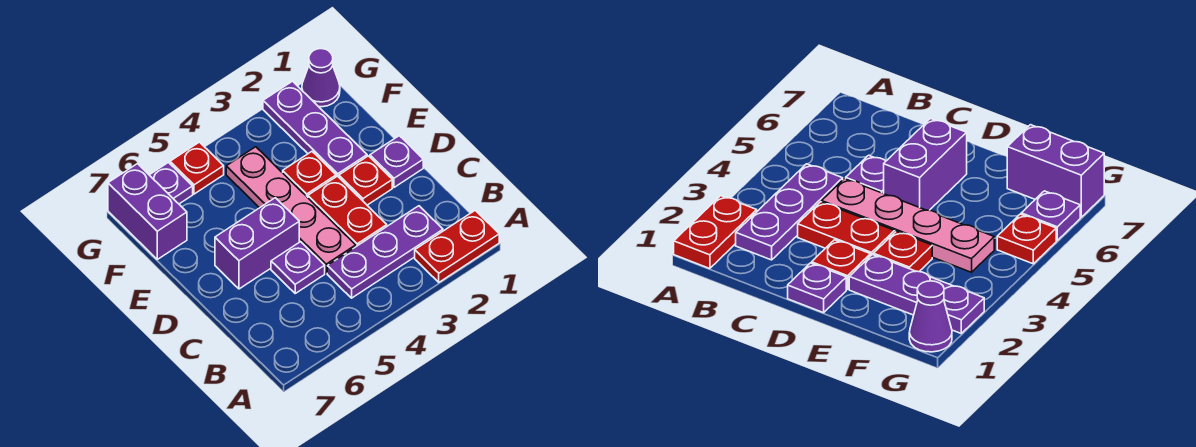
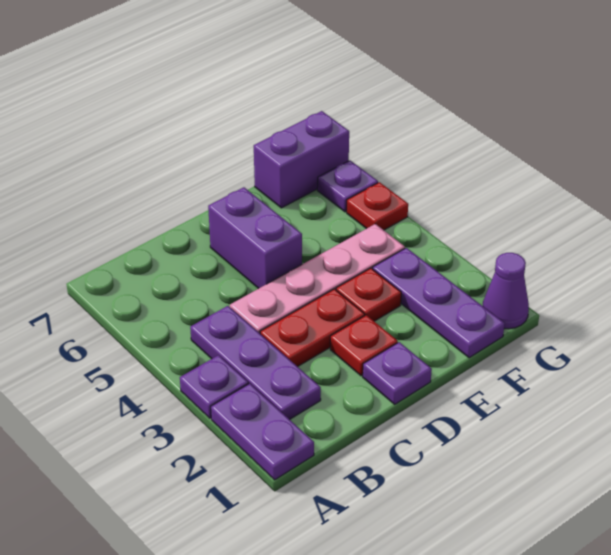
red 1x2 plate [415,210,499,282] -> purple 1x2 plate [211,384,314,480]
purple 1x1 plate [271,242,325,293] -> purple 1x1 plate moved to [180,355,248,418]
purple 1x3 plate [263,81,367,177] -> purple 1x3 plate turned to [373,248,505,358]

